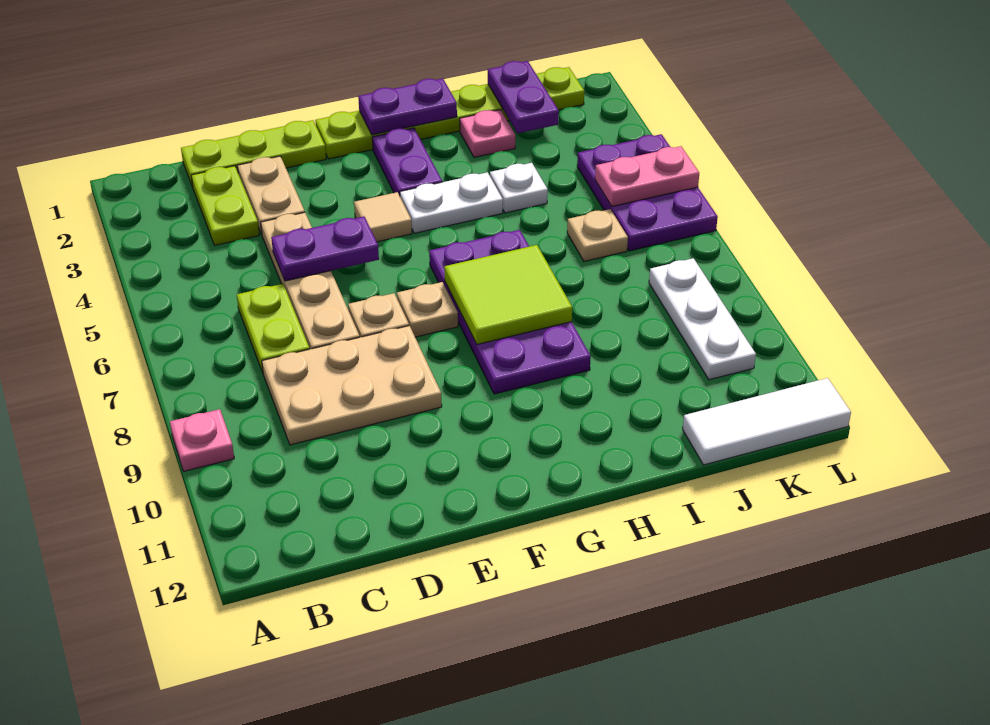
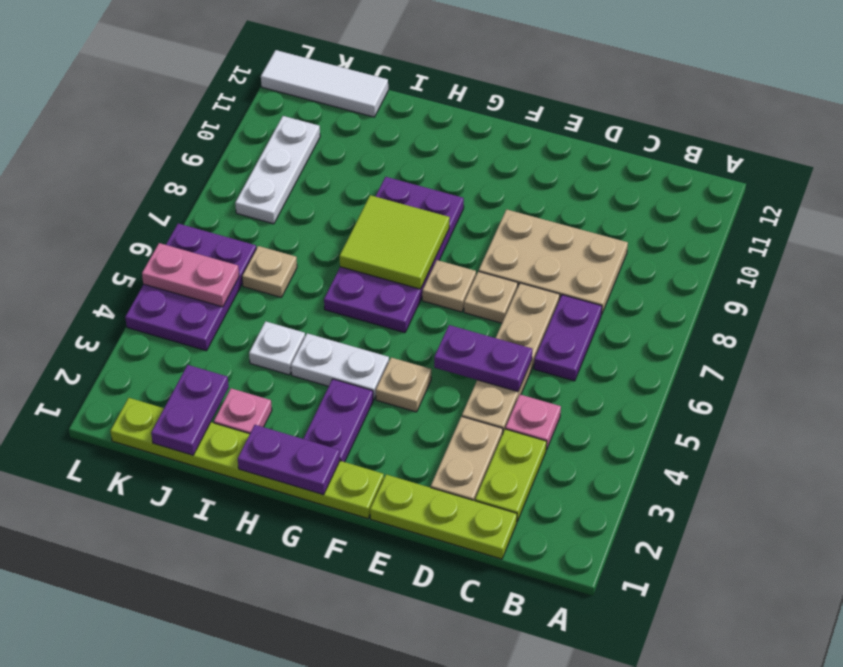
pink 1x1 plate [170,409,234,471] -> pink 1x1 plate moved to [506,395,561,450]
lime 1x2 plate [237,284,310,372] -> purple 1x2 plate [534,295,602,381]
tan 1x1 tile [354,192,412,242] -> tan 1x1 plate [376,358,431,412]

